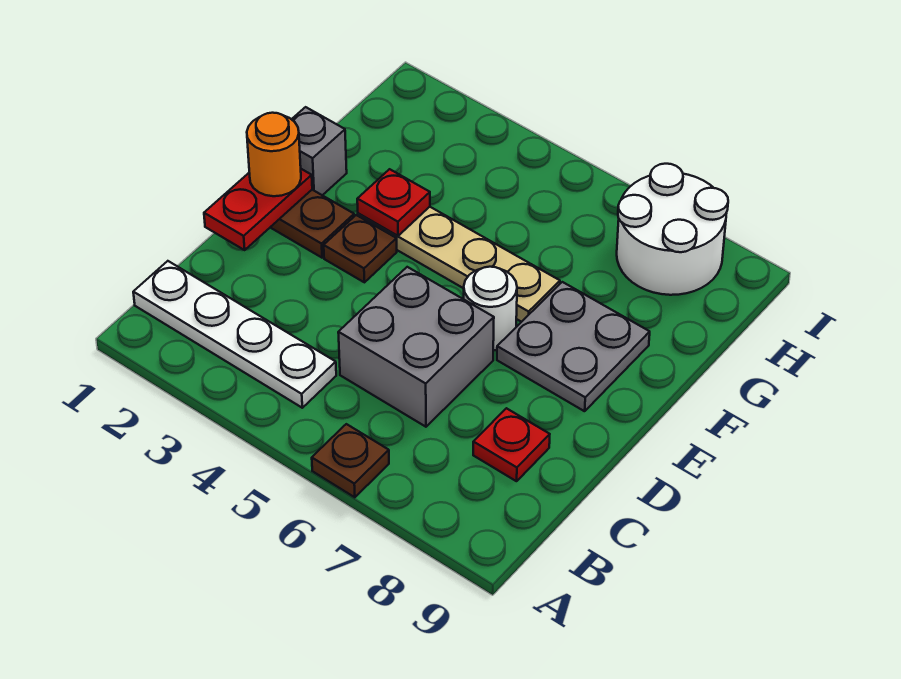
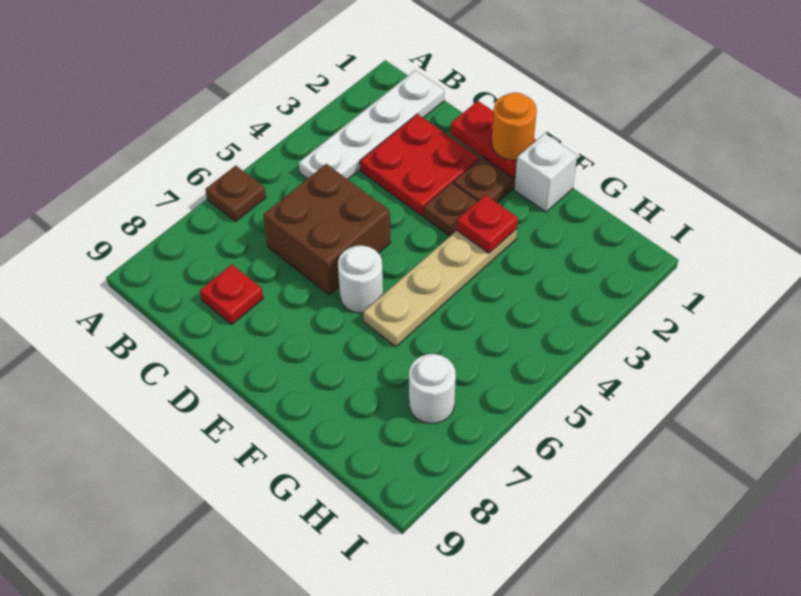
none -> red 2x2 plate [360,114,479,216]
grey 2x2 brick [338,267,494,427] -> brown 2x2 brick [263,164,391,295]
grey 2x2 plate [497,282,650,411] -> none
grey 1x1 brick [292,107,347,195] -> white 1x1 brick [515,133,577,212]
white 2x2 round brick [617,164,728,295] -> white 1x1 round brick [409,354,456,424]

